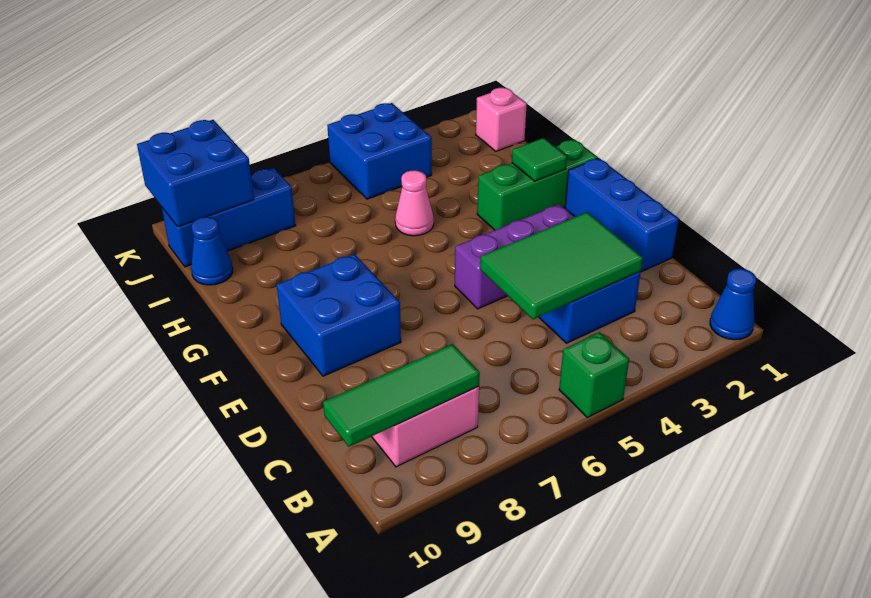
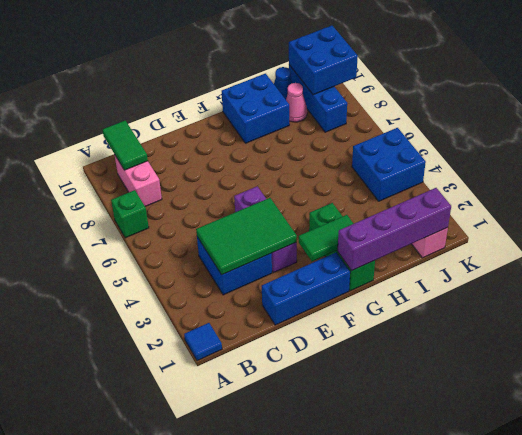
blue 1x1 cone [710,269,756,340] -> blue 1x1 tile [184,323,222,361]
green 1x1 brick [559,332,629,417] -> green 1x1 brick moved to [111,190,149,238]
green 1x3 tile [323,344,480,447] -> green 1x2 tile [102,121,148,170]
green 2x3 tile [480,212,643,319] -> green 2x3 tile turned to [196,198,297,275]
blue 2x2 brick [277,254,401,376] -> blue 2x2 brick moved to [222,74,289,143]
none -> purple 1x4 brick [338,188,451,271]
green 1x1 tile [512,138,567,181] -> green 1x2 tile [299,215,354,261]
pink 1x1 cone [395,170,434,236] -> pink 1x1 cone moved to [286,83,307,122]

